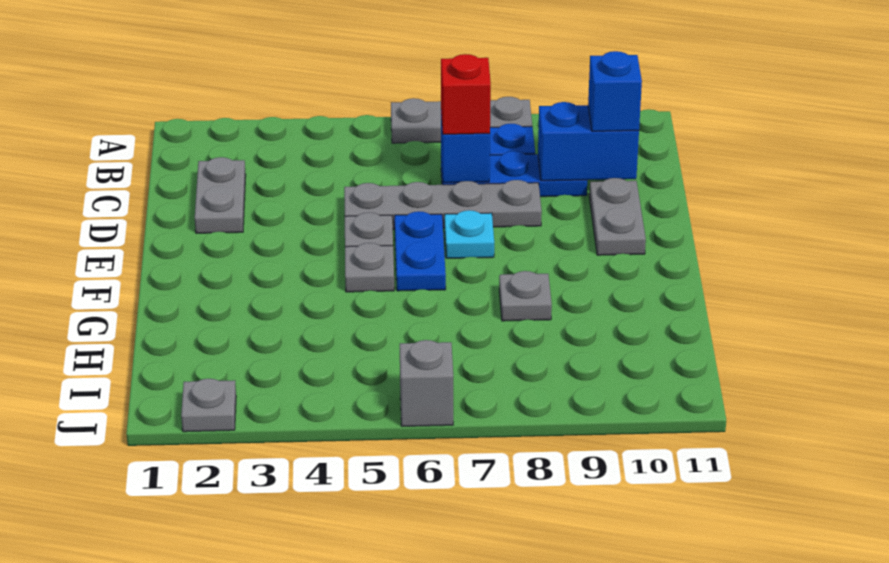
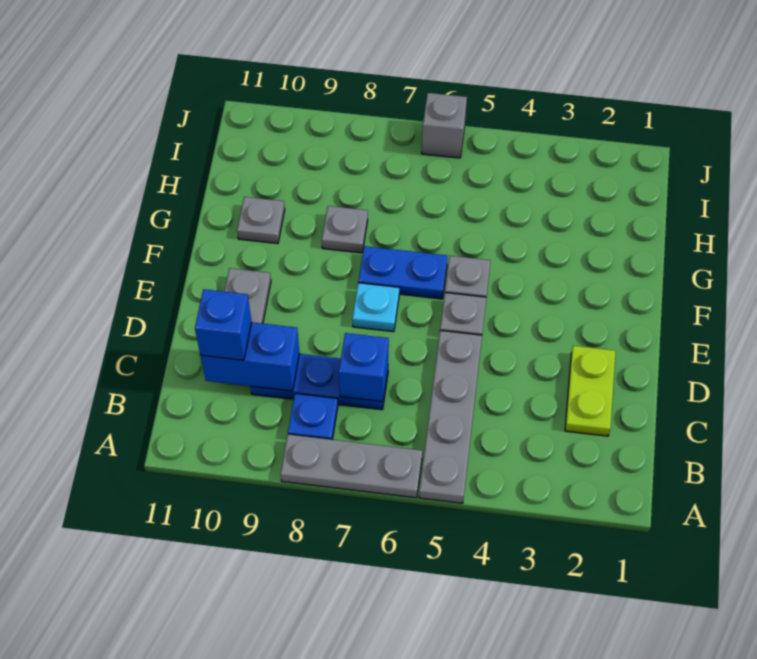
grey 1x2 plate [195,157,246,233] -> lime 1x2 plate [565,346,616,436]
red 1x1 brick [441,54,491,134] -> none
grey 1x4 plate [344,180,542,229] -> grey 1x4 plate turned to [419,331,482,503]
blue 1x2 plate [395,211,446,291] -> blue 1x2 plate turned to [358,246,447,299]
grey 1x1 plate [181,379,236,432] -> grey 1x1 plate moved to [237,197,285,244]

